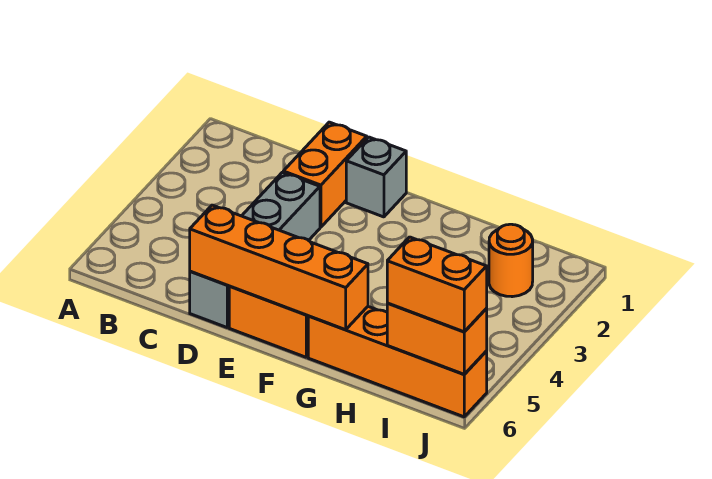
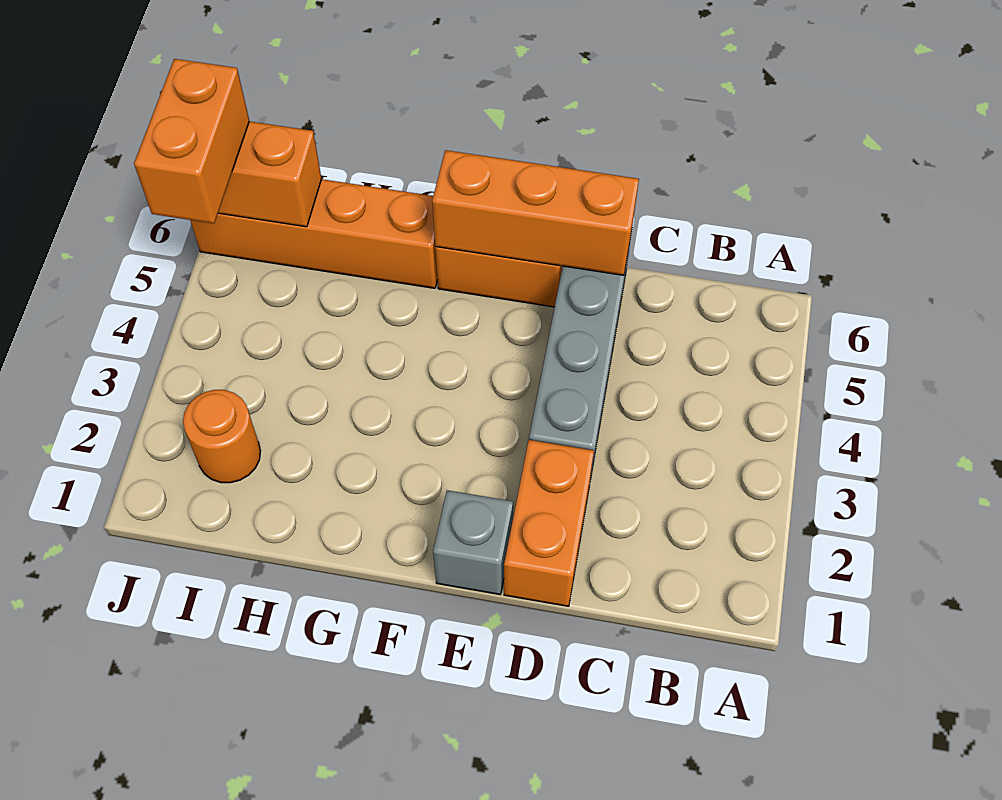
orange 1x4 brick [190,205,368,330] -> orange 1x3 brick [432,150,639,275]
orange 1x2 brick [387,237,487,332] -> orange 1x2 brick turned to [134,59,249,224]

